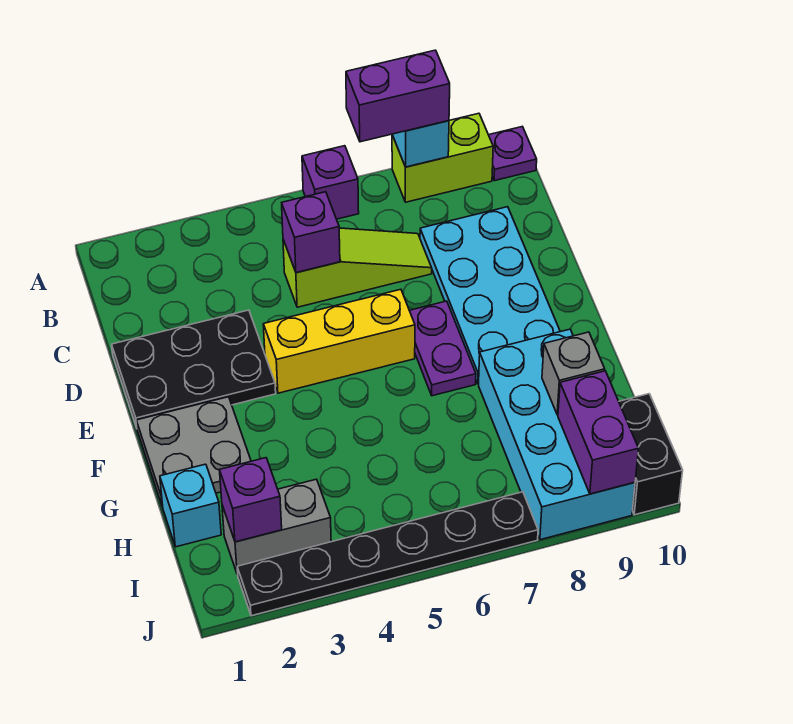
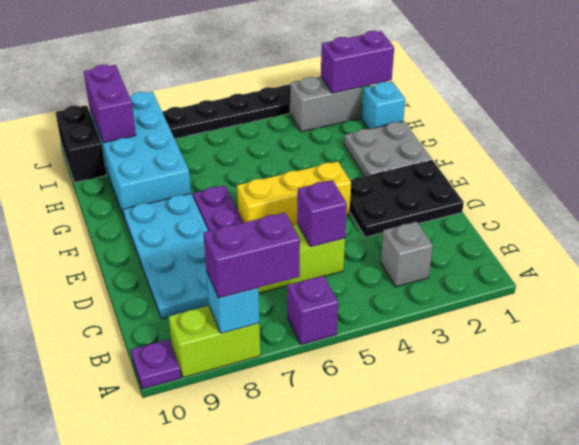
grey 1x1 brick [542,332,605,415] -> grey 1x1 brick moved to [381,222,433,287]
purple 1x1 brick [220,458,282,542] -> purple 1x2 brick [321,31,394,93]

